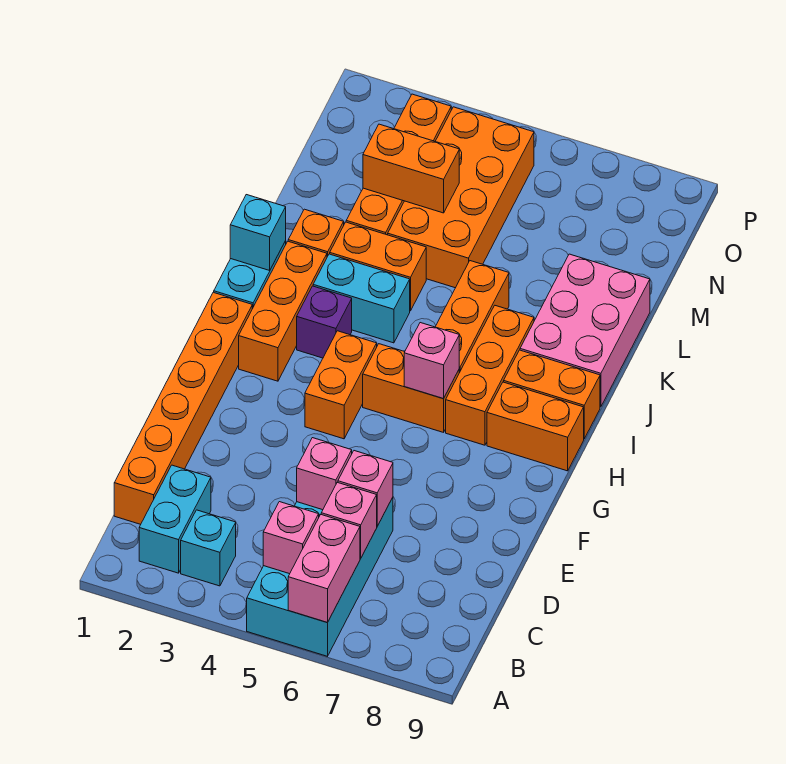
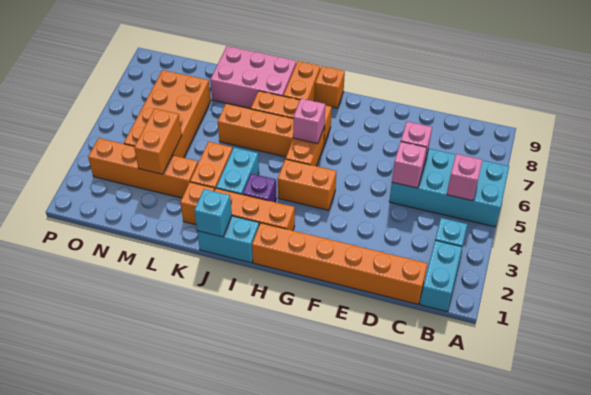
pink 1x2 brick [288,515,360,623] -> none
cyan 1x2 brick [139,465,211,573] -> cyan 1x2 brick turned to [420,240,462,312]
pink 1x1 brick [321,482,377,558] -> none
orange 1x2 brick [487,382,584,471] -> orange 1x1 brick [315,66,345,108]
orange 2x4 brick [388,107,534,288] -> orange 2x4 brick turned to [124,70,211,158]

